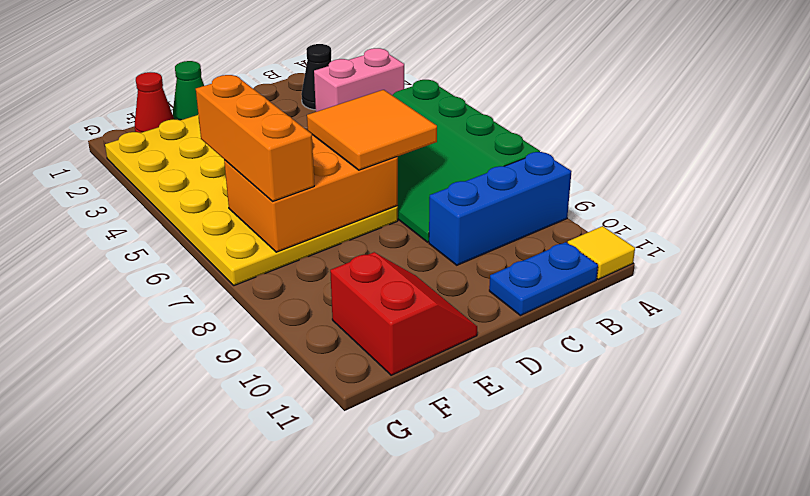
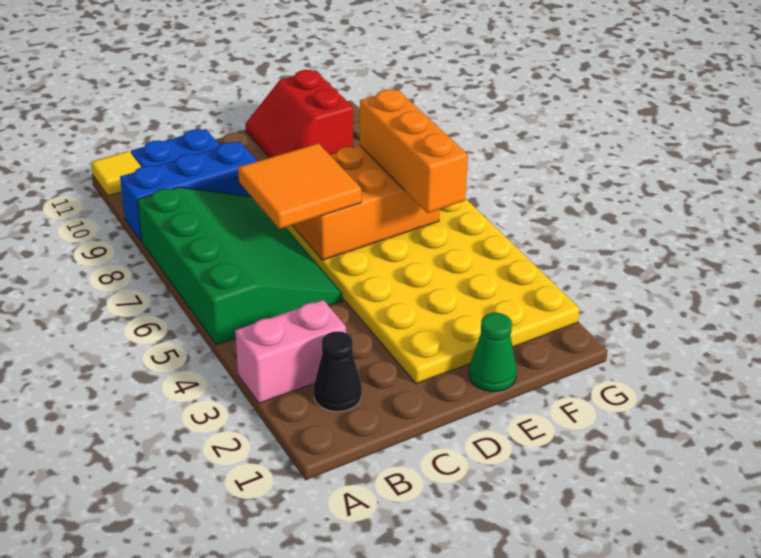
red 1x1 cone [134,72,174,133] -> none

